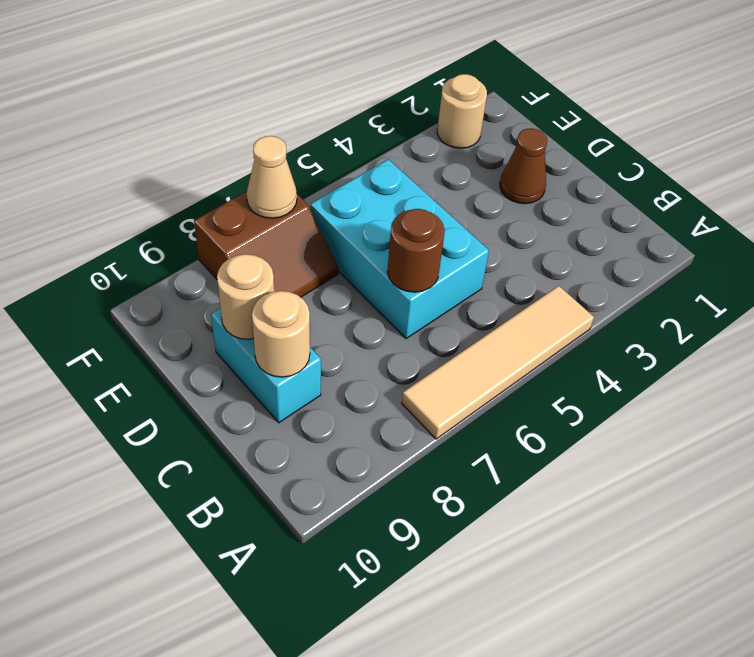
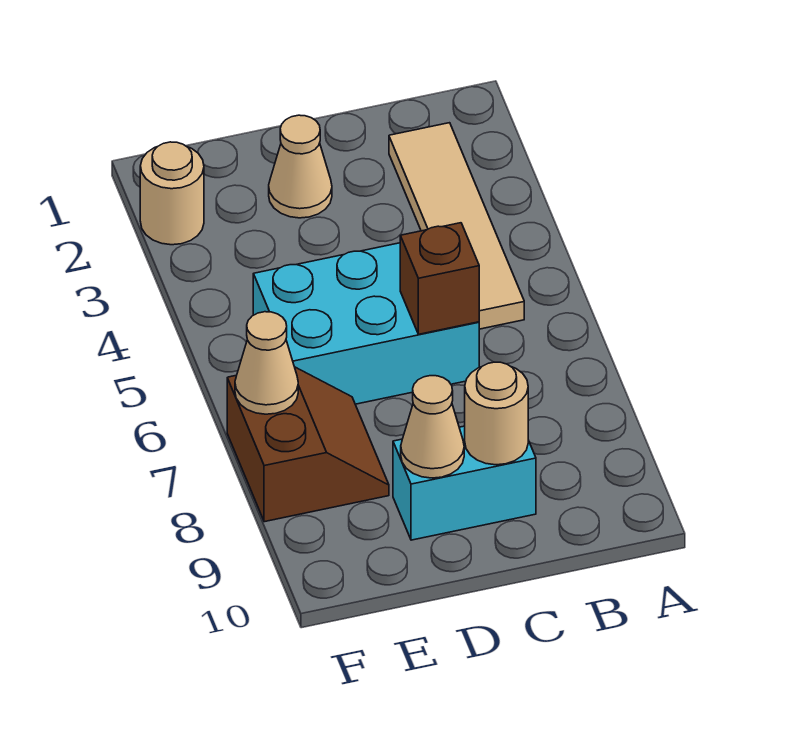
tan 1x4 tile [402,286,594,439] -> tan 1x4 tile moved to [389,123,524,329]
brown 1x1 round brick [387,209,445,292] -> brown 1x1 brick [400,223,479,334]
brown 1x1 cone [500,128,547,204] -> tan 1x1 cone [269,115,332,218]
tan 1x1 round brick [217,254,274,339] -> tan 1x1 cone [401,376,464,478]

